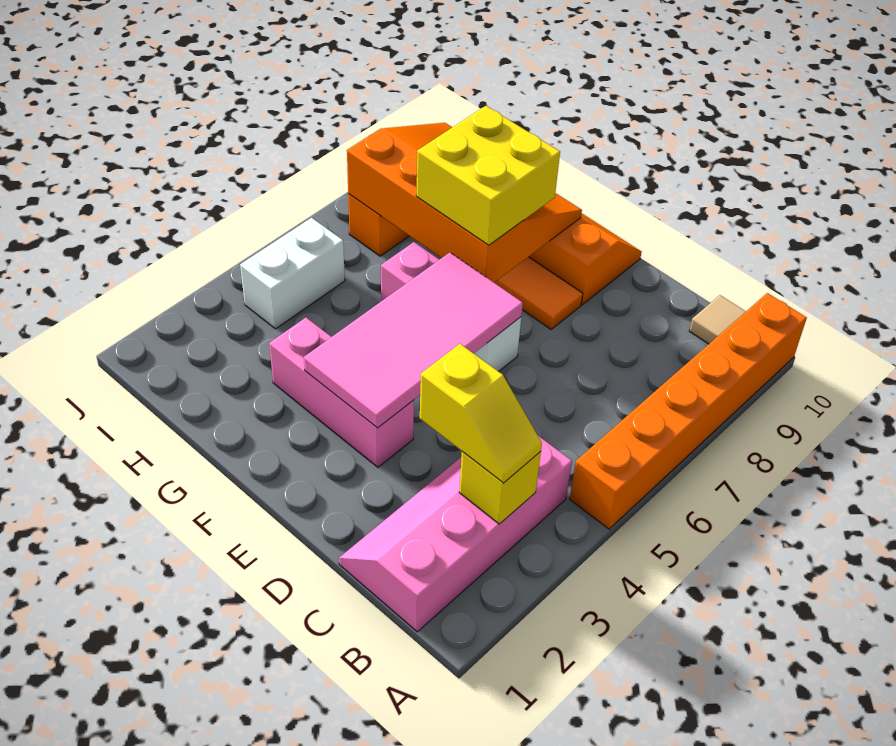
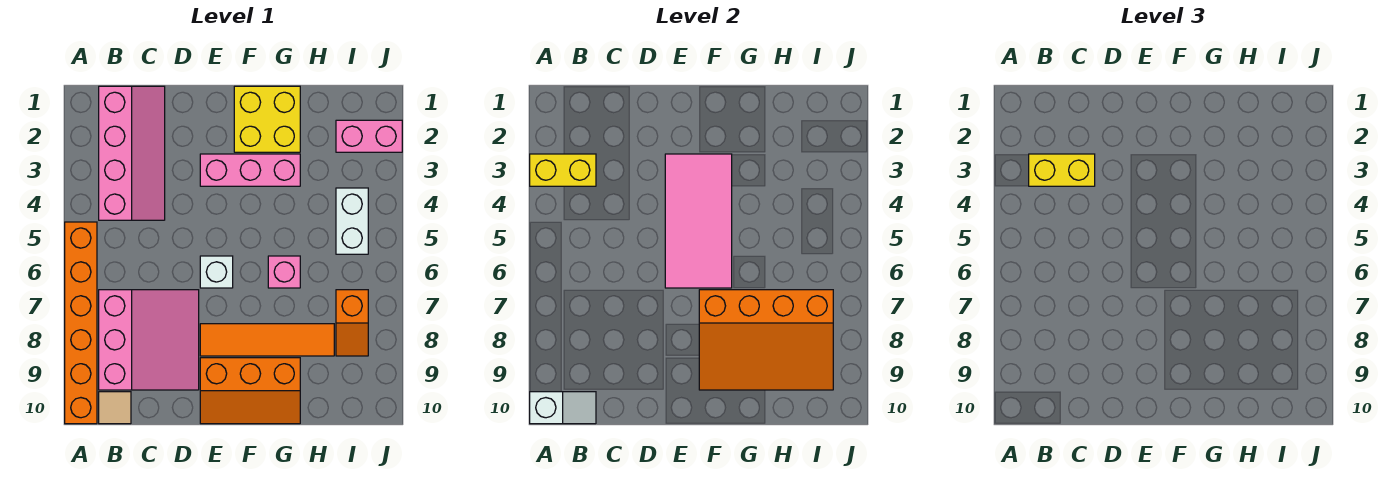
none -> white 1x2 slope [530,392,596,424]
yellow 1x1 brick [459,452,541,524] -> yellow 1x2 brick [530,154,596,186]
yellow 1x2 slope [420,344,542,483] -> yellow 1x2 brick [1029,154,1095,186]
none -> pink 3x3 slope [99,290,199,390]
yellow 2x2 brick [416,106,560,245] -> yellow 2x2 brick moved to [234,86,300,152]
none -> pink 1x2 brick [336,120,402,152]

